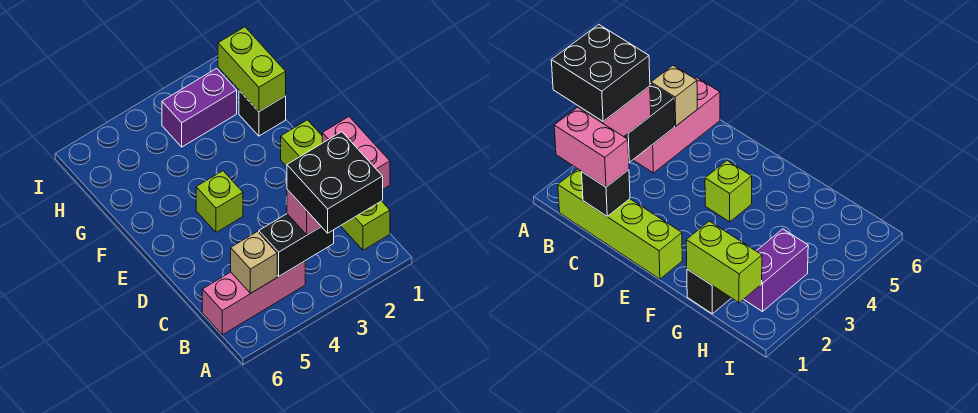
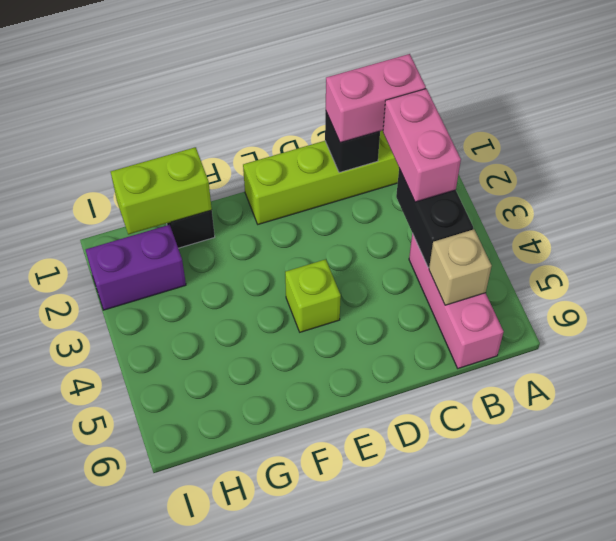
black 2x2 brick [287,132,383,233] -> none
purple 1x2 brick [162,68,237,147] -> purple 1x2 brick turned to [86,225,186,310]

